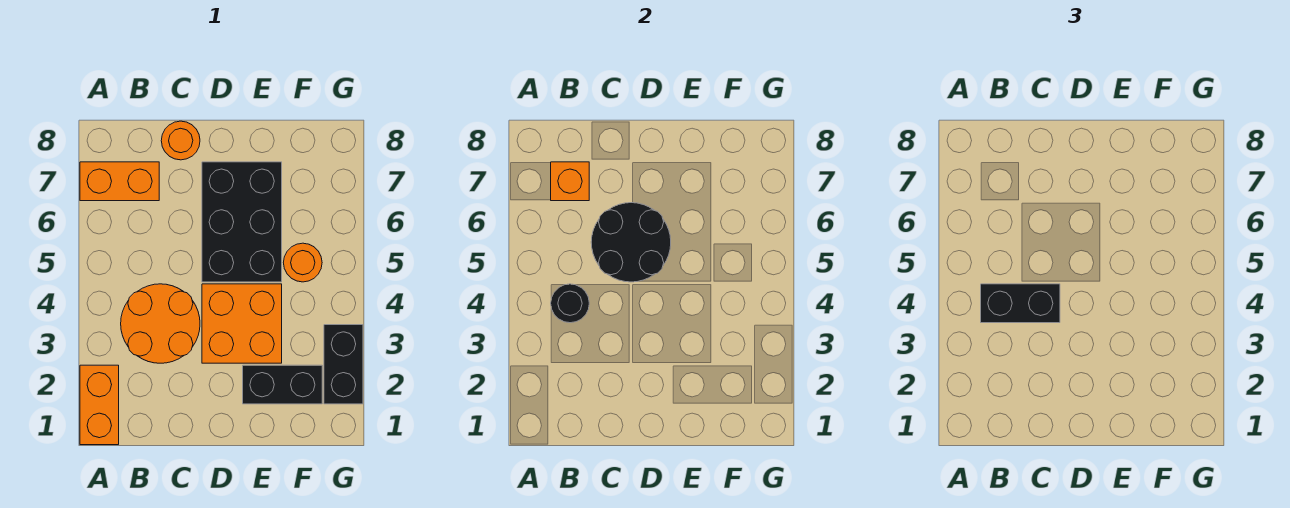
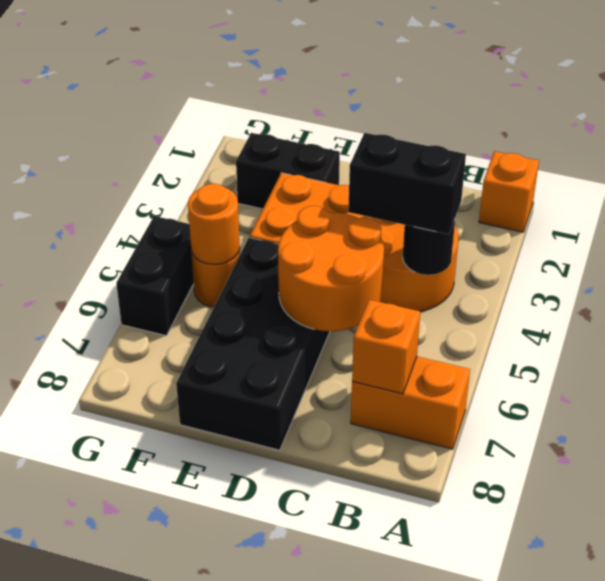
orange 1x2 brick [80,365,119,445] -> orange 1x1 brick [479,151,539,232]
black 2x2 round brick [591,203,671,282] -> orange 2x2 round brick [278,206,384,331]
orange 1x1 round brick [161,121,200,160] -> orange 1x1 round brick moved to [188,184,240,265]
black 2x3 brick [202,162,282,282] -> black 2x4 brick [176,237,330,450]
black 1x2 brick [324,325,363,404] -> black 1x2 brick moved to [116,216,194,336]

